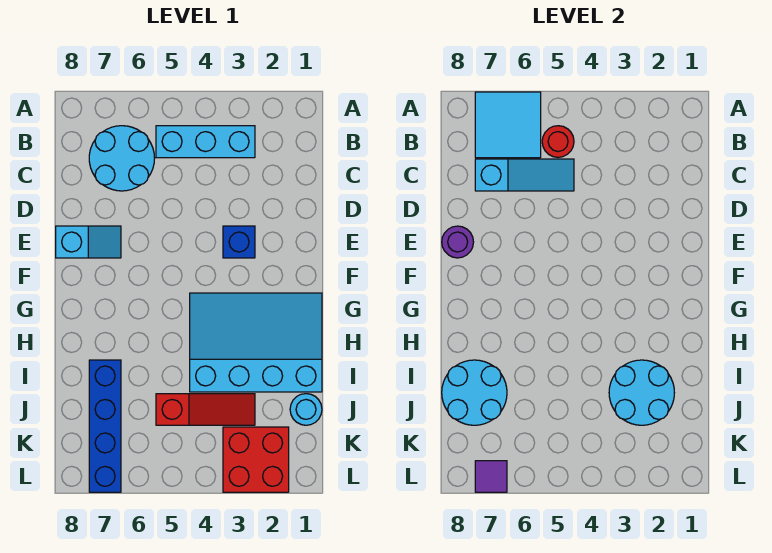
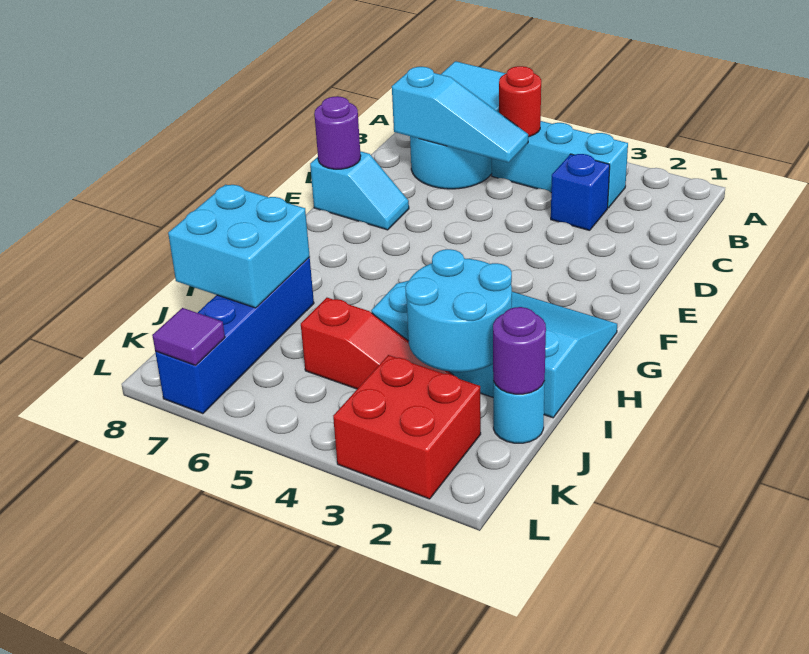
blue 1x1 brick [223,226,255,258] -> blue 1x1 brick moved to [551,154,610,231]
cyan 2x2 round brick [442,360,507,425] -> cyan 2x2 brick [168,185,310,308]
none -> purple 1x1 round brick [493,307,546,394]

